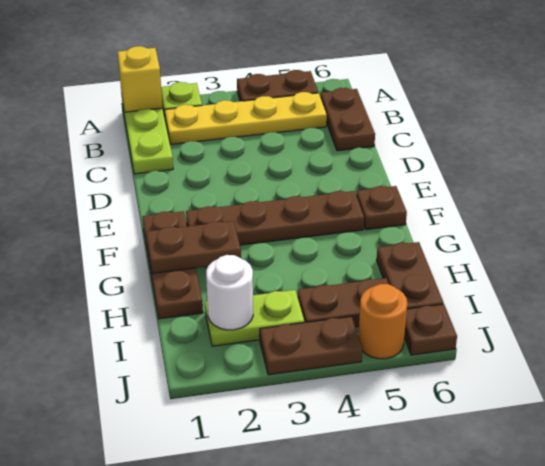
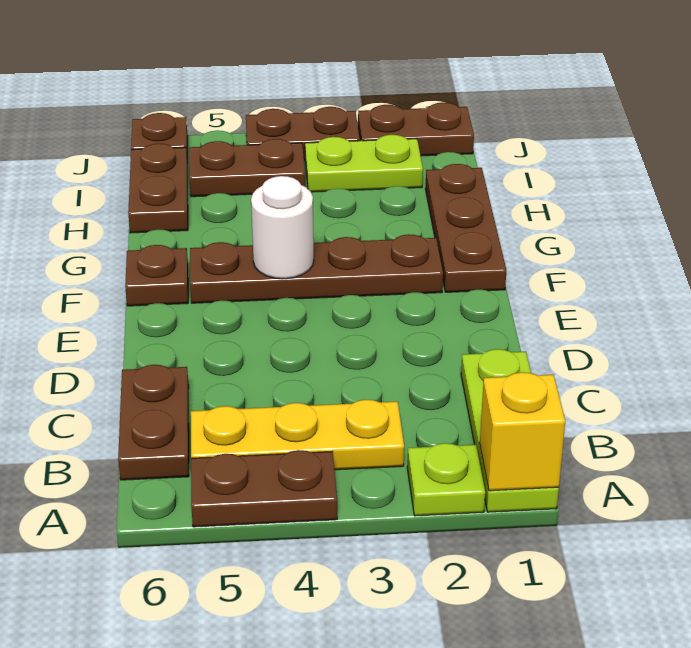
yellow 1x4 plate [165,92,327,144] -> yellow 1x3 plate [191,400,404,470]
brown 1x2 plate [146,221,241,274] -> brown 1x2 plate moved to [358,102,474,156]
white 1x1 round brick [206,255,253,330] -> white 1x1 round brick moved to [251,176,314,279]
orange 1x1 round brick [358,284,407,359] -> none

